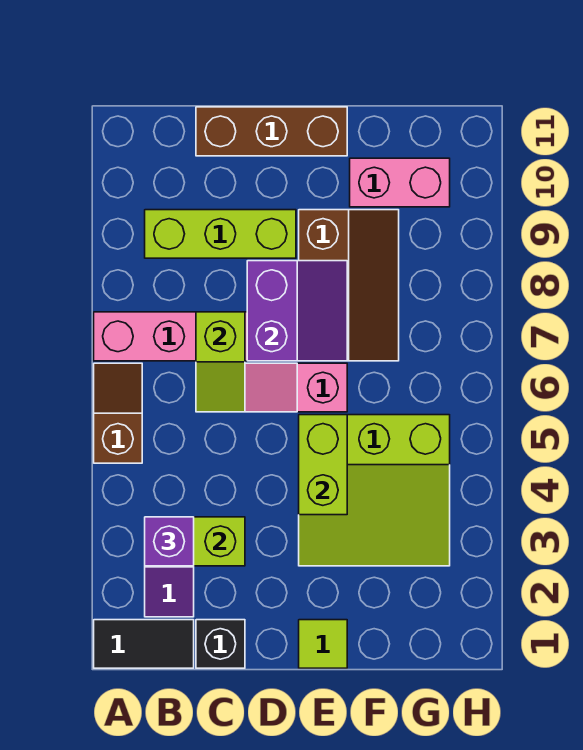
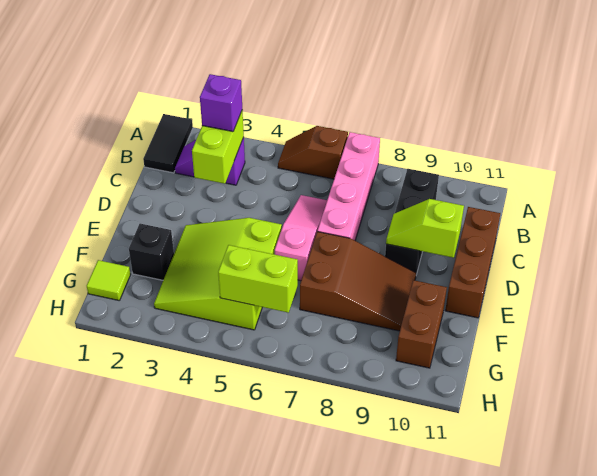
brown 1x2 slope [94,363,142,463] -> brown 1x2 slope turned to [278,126,348,179]
lime 1x3 brick [145,210,296,258] -> black 1x3 brick [385,169,439,274]
black 1x1 brick [196,620,245,668] -> black 1x1 brick moved to [129,224,174,280]
lime 1x2 slope [196,312,245,412] -> lime 1x2 slope moved to [386,199,464,258]
purple 2x2 slope [247,261,347,361] -> none
lime 1x1 tile [299,620,347,668] -> lime 1x1 tile moved to [87,260,131,301]
lime 1x2 brick [299,415,347,515] -> lime 1x2 brick moved to [218,245,298,313]
brown 2x3 slope [299,210,399,361] -> brown 2x3 slope turned to [300,232,416,331]
pink 1x2 brick [350,158,450,207] -> brown 1x2 brick [396,280,447,368]

